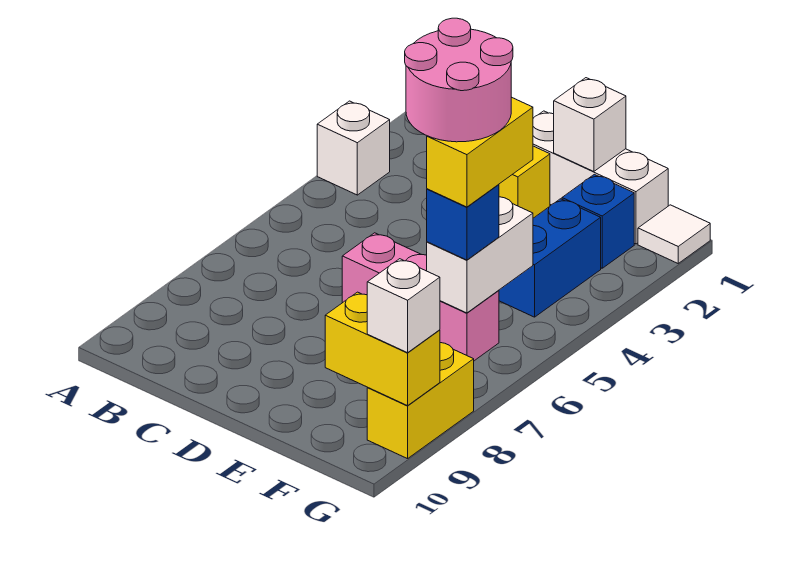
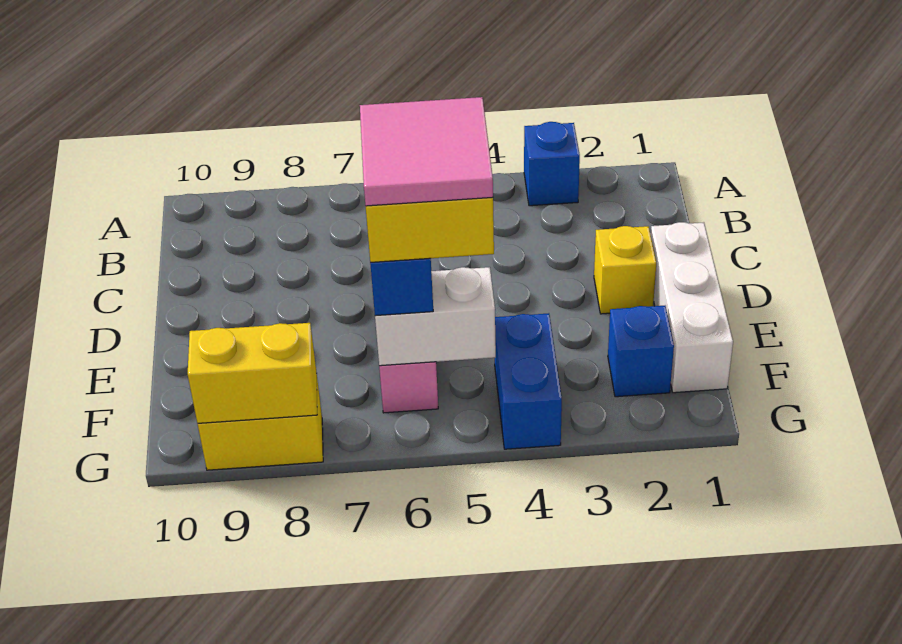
white 1x1 brick [317,101,390,195] -> blue 1x1 brick [524,122,580,206]
white 1x1 brick [554,78,626,172] -> none
pink 2x2 round brick [405,18,513,142] -> pink 2x2 tile [360,97,493,206]
blue 1x2 brick [499,199,601,317] -> blue 1x2 brick turned to [495,313,562,449]
yellow 1x2 brick [325,292,440,406] -> yellow 1x2 brick turned to [188,323,317,423]
white 1x1 tile [638,205,710,263] -> none
white 1x1 brick [367,259,440,353] -> none

